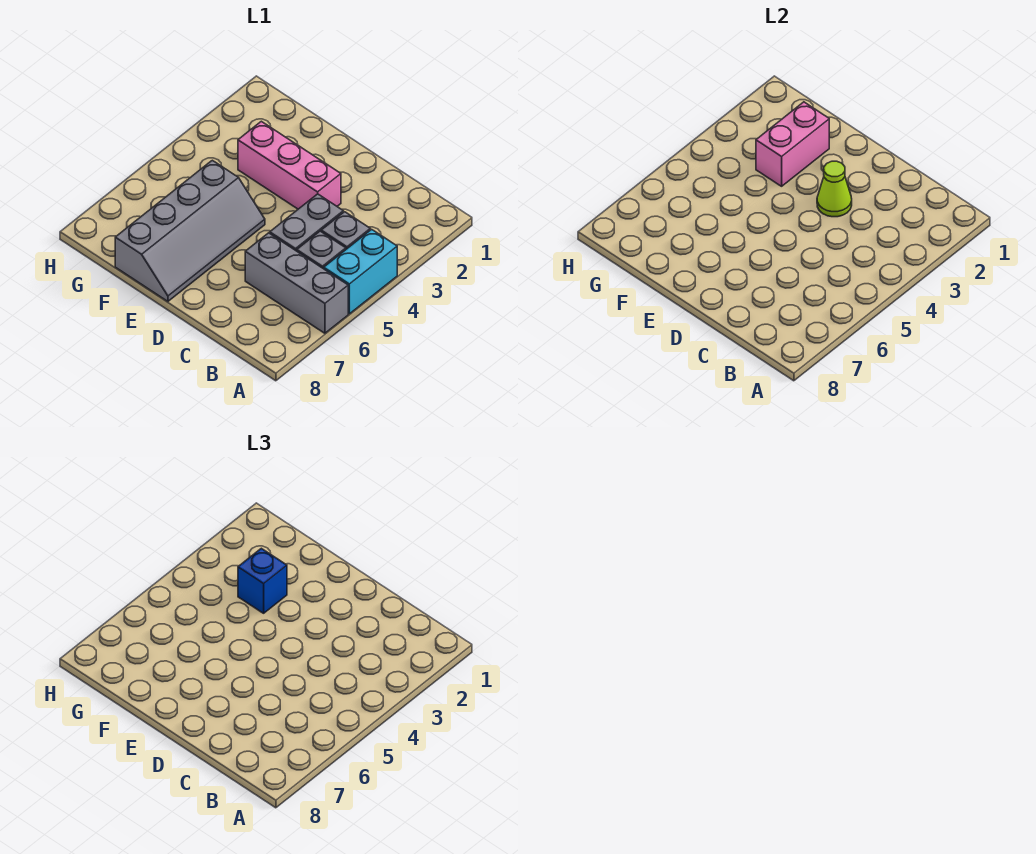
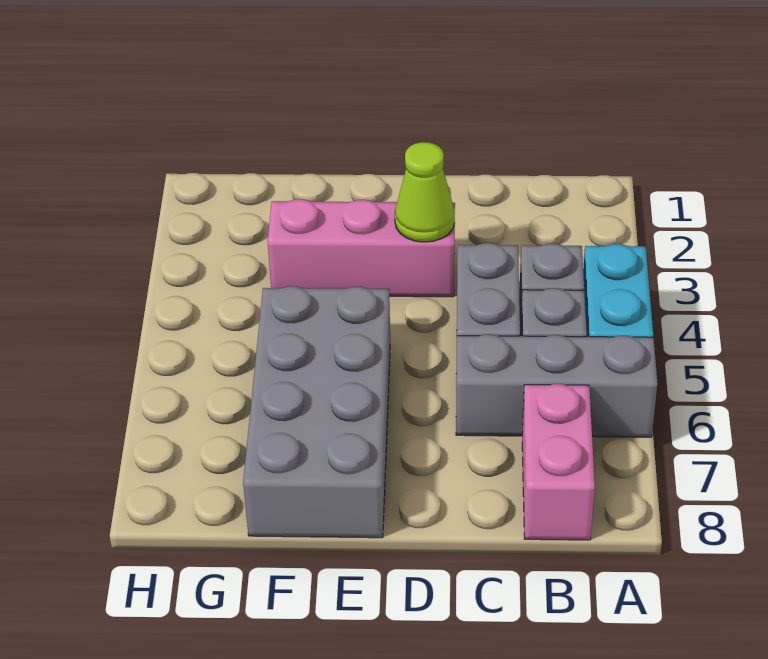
grey 2x4 slope [115,160,265,301] -> grey 2x4 brick [243,286,390,538]
pink 1x2 brick [756,102,829,186] -> pink 1x2 brick moved to [522,384,595,540]
blue 1x1 brick [238,548,287,613] -> none

